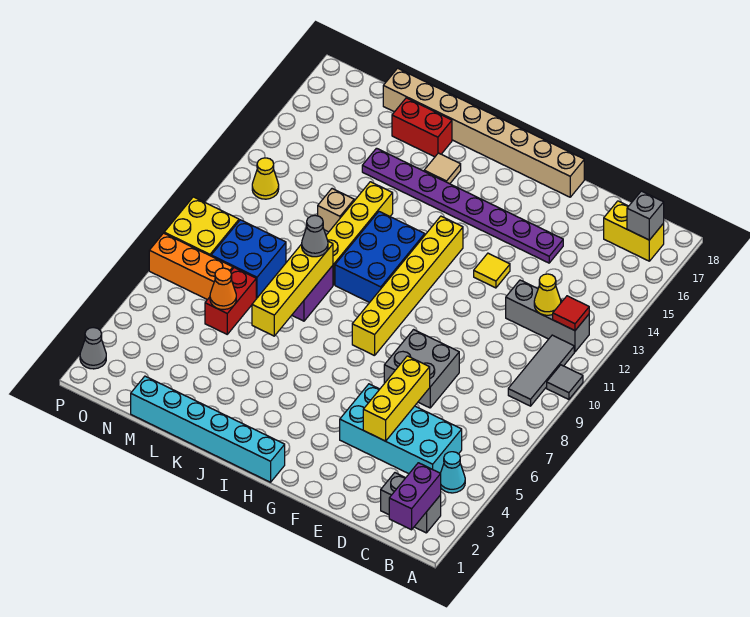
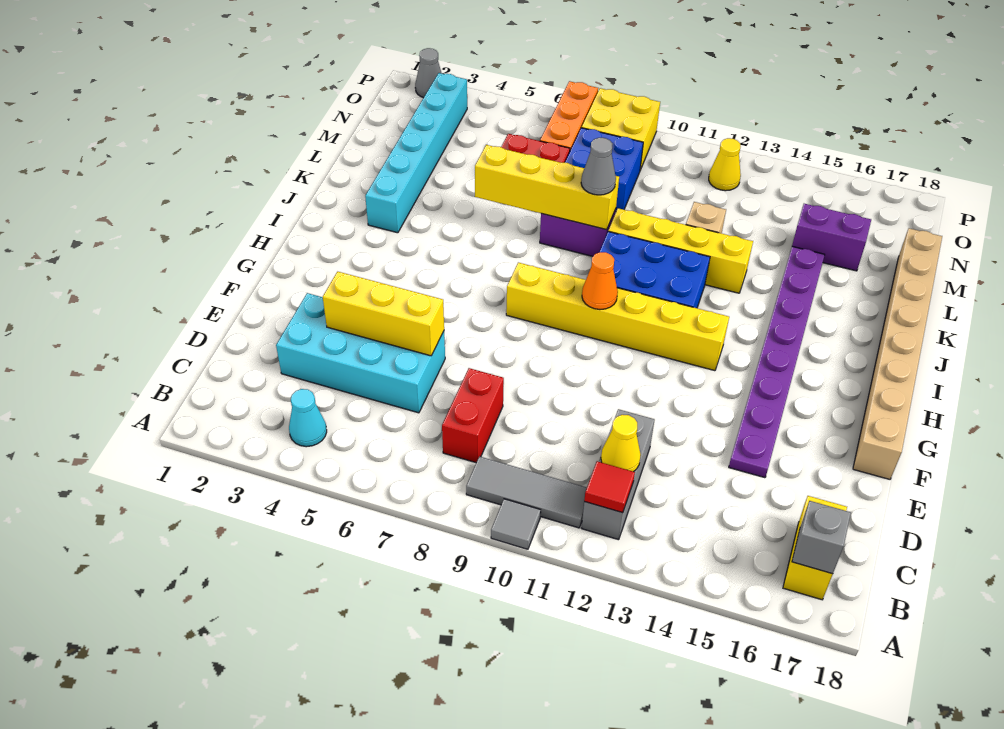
purple 1x2 brick [389,463,441,530] -> purple 1x2 brick moved to [792,204,871,271]
grey 1x2 brick [381,473,441,533] -> none
cyan 2x4 brick [340,384,462,474] -> cyan 2x4 brick turned to [276,293,445,413]
grey 2x2 brick [384,330,459,408] -> none
yellow 1x1 tile [474,253,510,288] -> none
cyan 1x6 brick [131,376,285,482] -> cyan 1x6 brick moved to [365,73,467,233]
tan 1x1 tile [424,153,461,184] -> none
red 1x2 brick [392,98,452,157] -> red 1x2 brick moved to [442,368,504,463]
orange 1x1 cone [210,268,236,309] -> orange 1x1 cone moved to [582,252,618,309]

